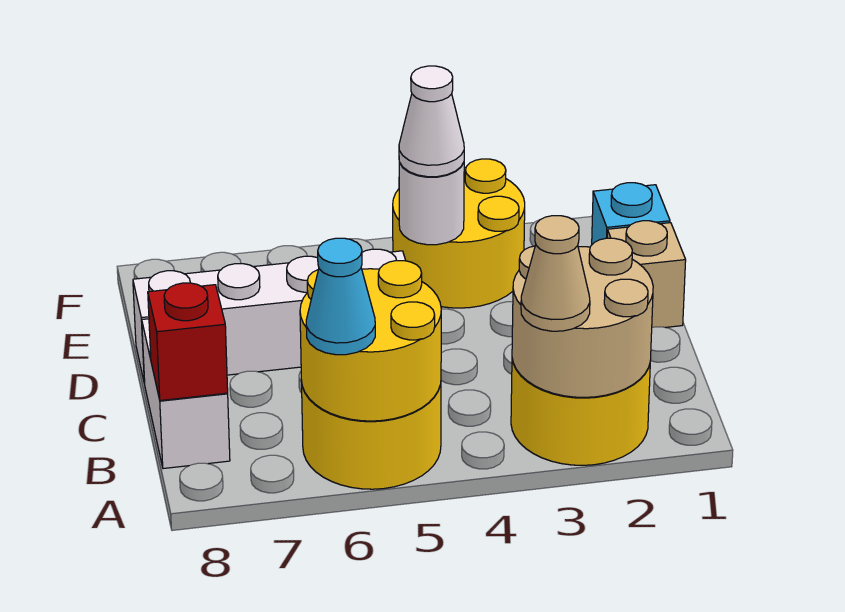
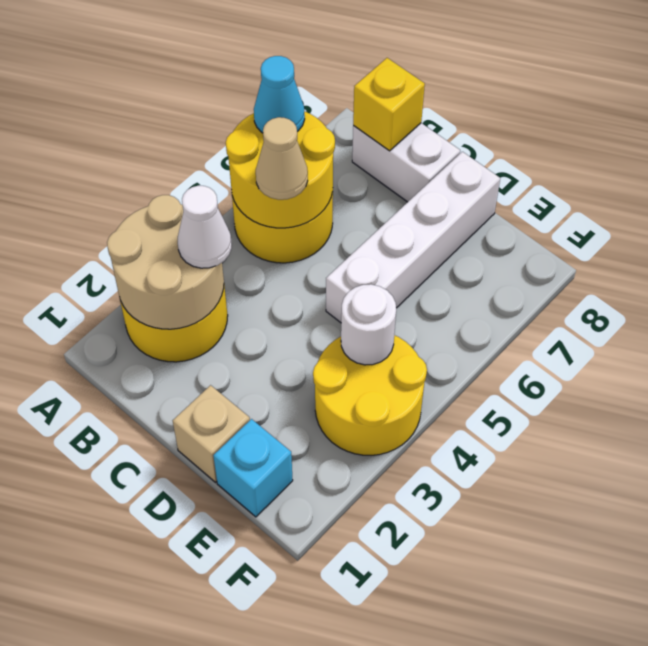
tan 1x1 cone [521,216,590,331] -> tan 1x1 cone moved to [256,117,308,200]
red 1x1 brick [148,283,228,401] -> yellow 1x1 brick [353,58,425,151]
white 1x1 cone [399,66,464,177] -> white 1x1 cone moved to [178,186,232,268]

